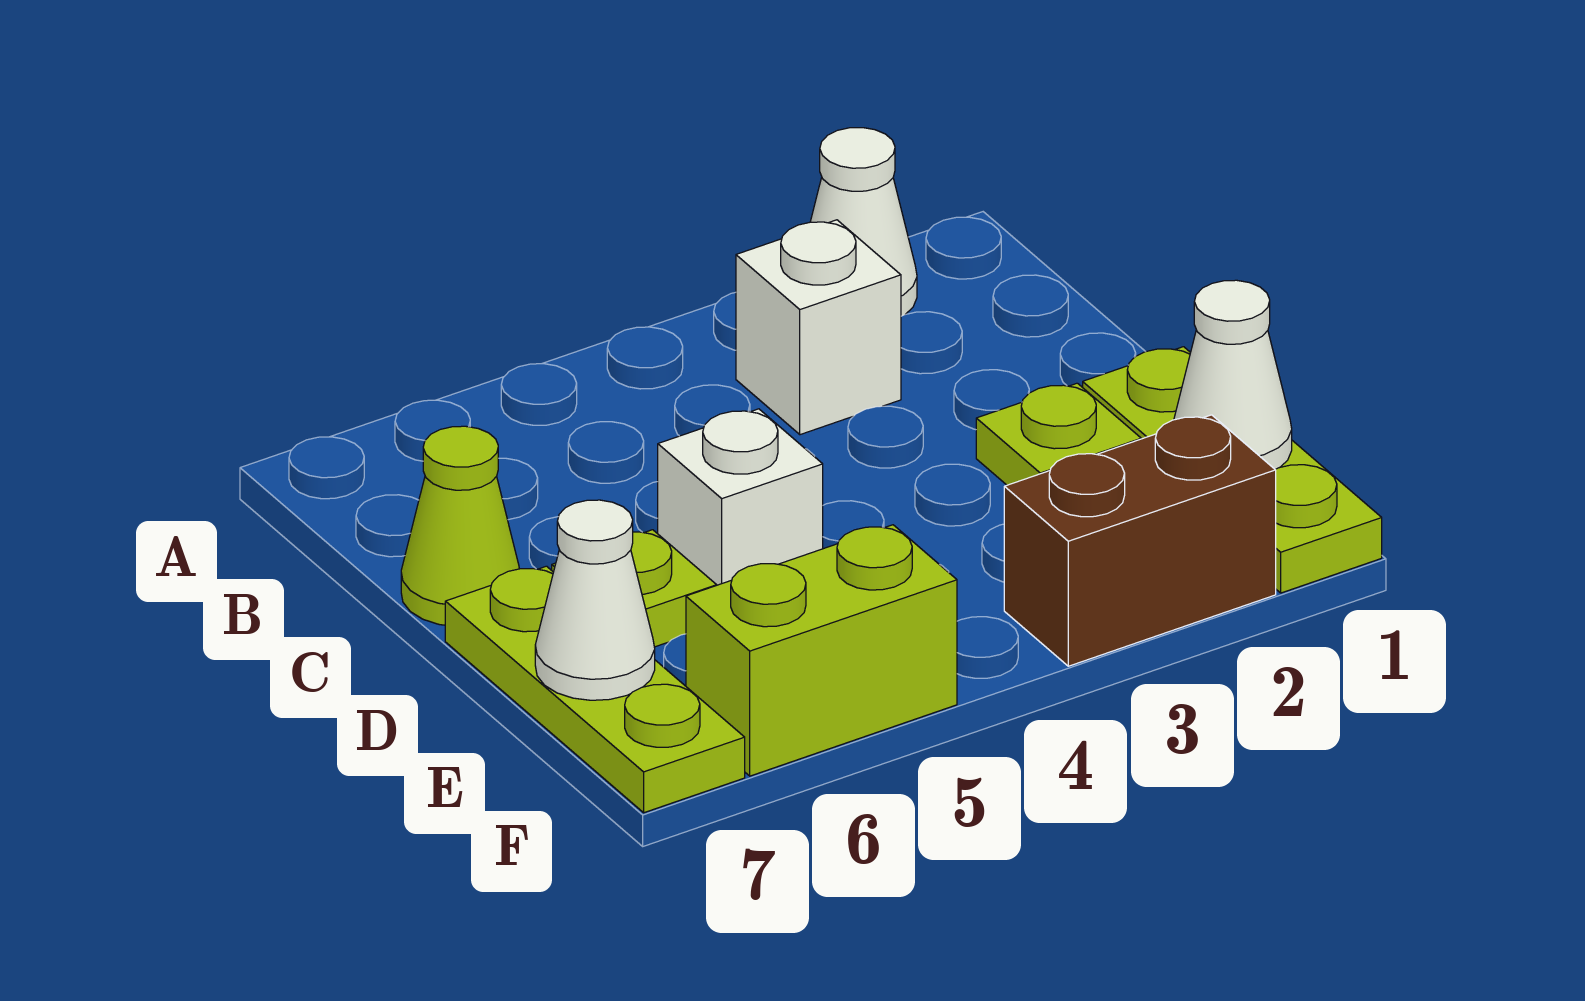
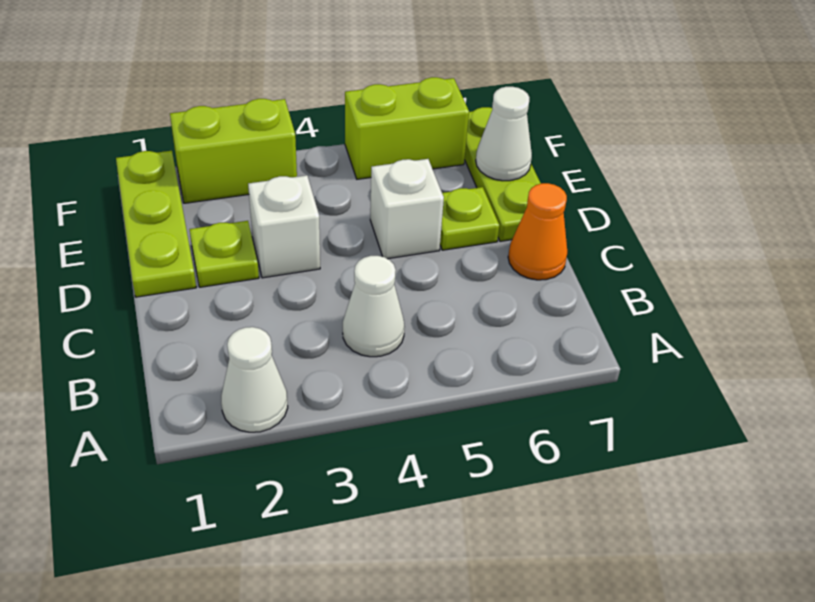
white 1x1 brick [736,220,901,435] -> white 1x1 brick moved to [248,175,320,278]
lime 1x1 cone [401,426,519,625] -> orange 1x1 cone [508,183,568,280]
white 1x1 cone [1174,280,1292,469] -> white 1x1 cone moved to [343,256,405,357]
brown 1x2 brick [1004,415,1276,666] -> lime 1x2 brick [170,99,297,203]

